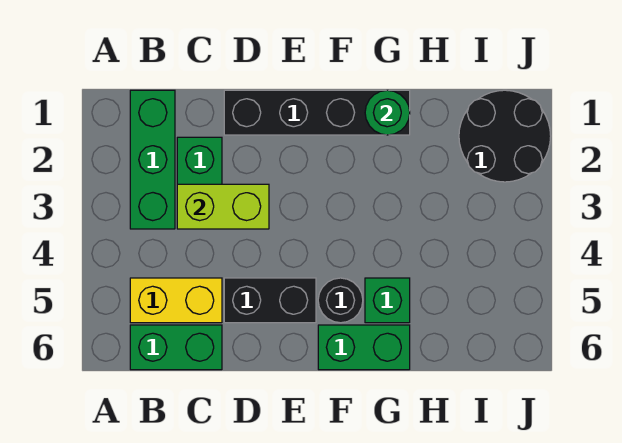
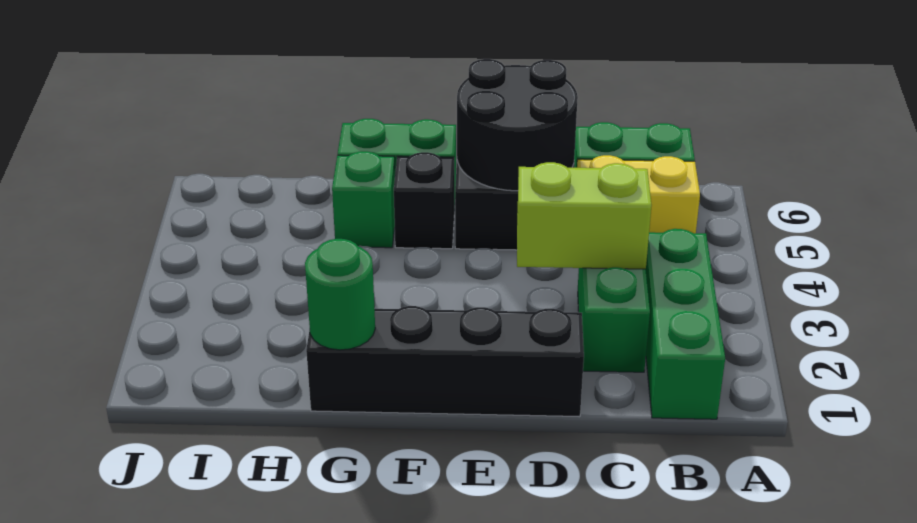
black 1x1 round brick [318,278,363,323] -> black 1x1 brick [394,152,454,249]
black 2x2 round brick [459,90,551,182] -> black 2x2 round brick moved to [457,59,578,191]

